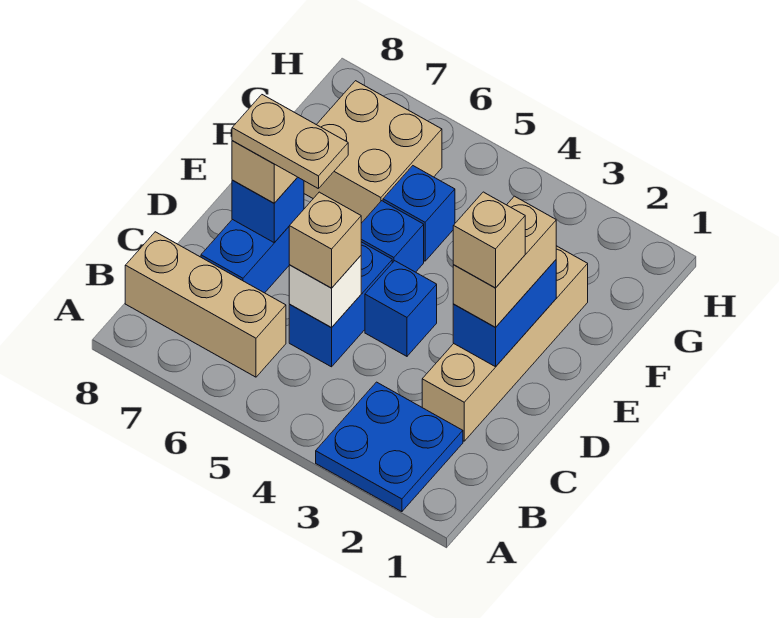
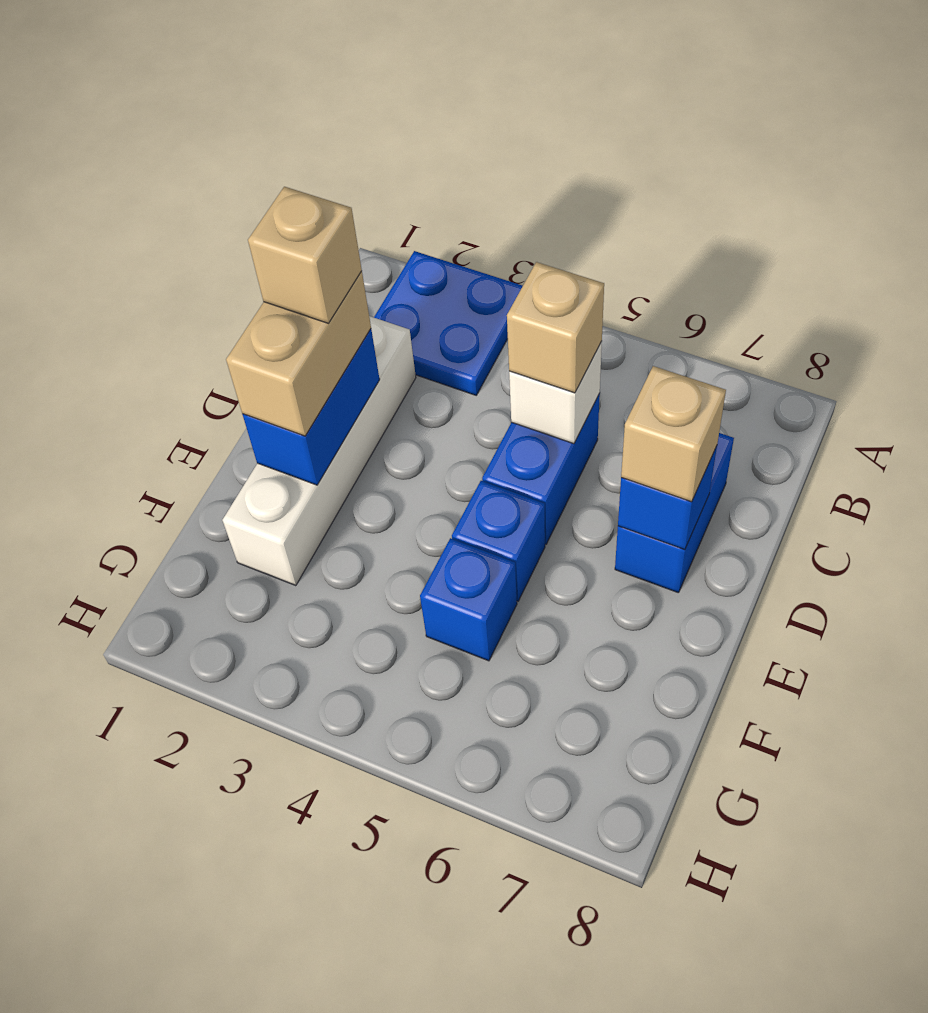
tan 1x3 brick [125,232,286,377] -> none
tan 1x4 brick [422,246,588,441] -> white 1x4 brick [222,316,416,586]
blue 1x1 brick [365,261,437,356] -> none
tan 1x2 plate [232,95,348,189] -> none
tan 2x2 brick [304,81,442,223] -> none

